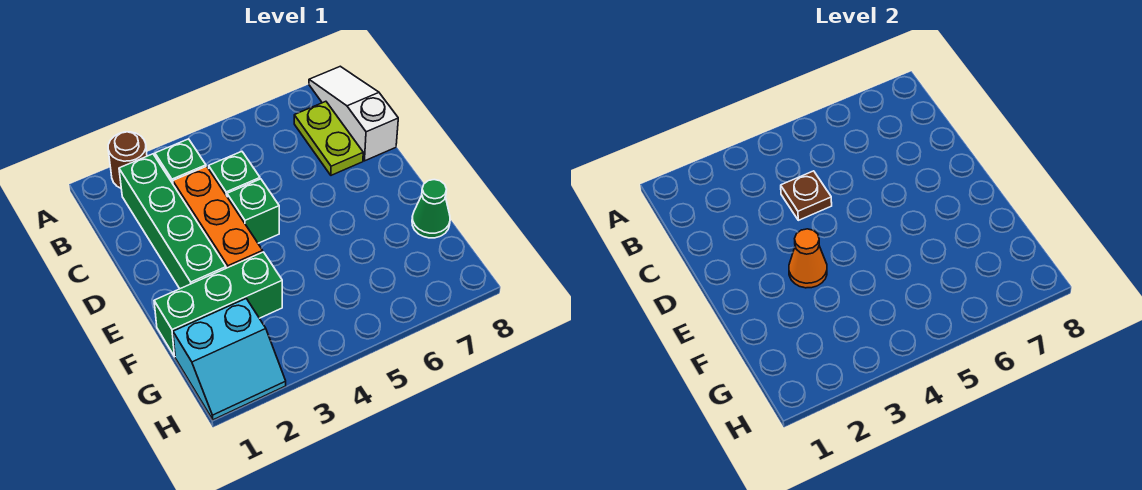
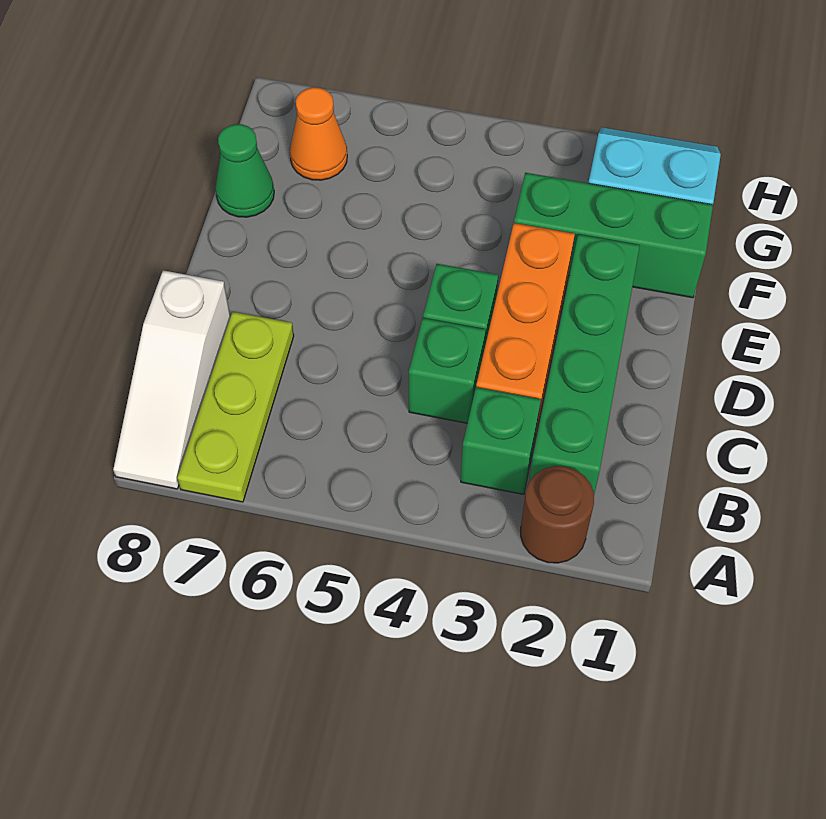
lime 1x2 plate [294,101,363,175] -> lime 1x3 plate [177,312,294,502]
brown 1x1 plate [781,171,832,220] -> none
orange 1x1 cone [789,229,827,288] -> orange 1x1 cone moved to [290,87,347,180]

